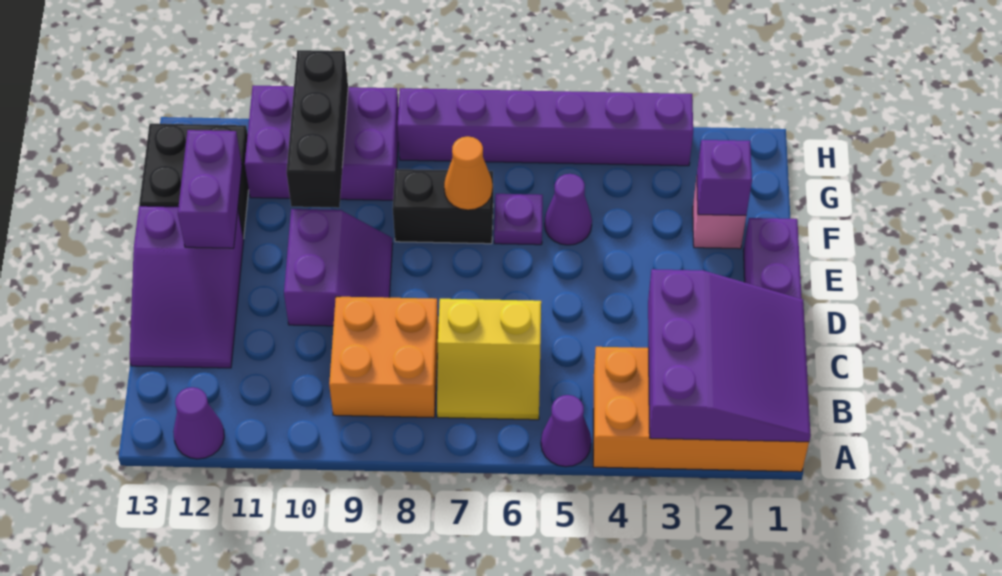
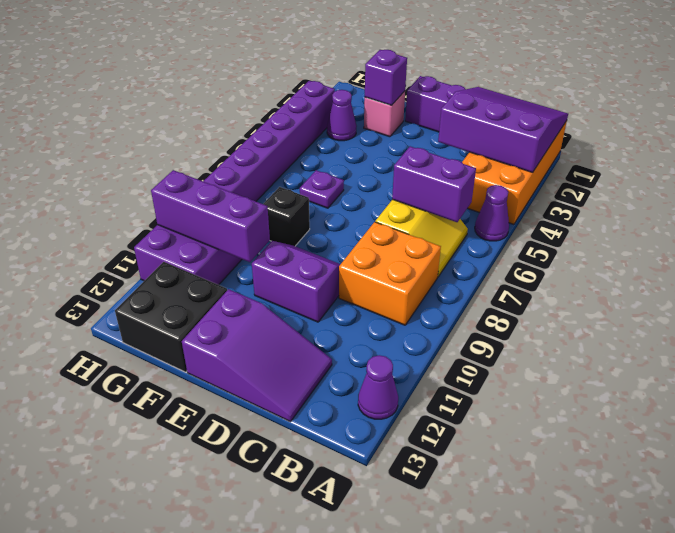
purple 1x2 brick [178,130,242,248] -> purple 1x2 brick moved to [392,146,476,222]
purple 1x1 cone [545,174,592,245] -> purple 1x1 cone moved to [327,90,357,141]
black 1x2 brick [393,169,493,244] -> black 1x1 brick [264,187,310,246]
orange 1x1 cone [444,136,492,210] -> none
black 1x3 brick [287,50,348,208] -> purple 1x3 brick [151,170,270,262]

